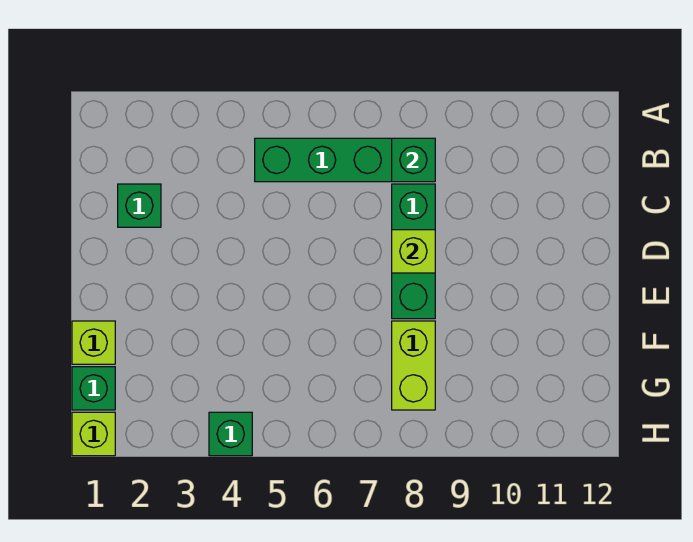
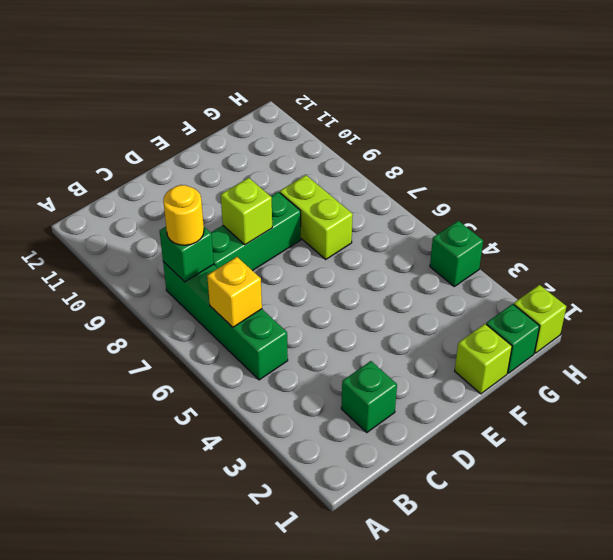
none -> yellow 1x1 brick [207,257,262,327]
none -> yellow 1x1 round brick [163,185,204,245]
lime 1x2 brick [392,321,435,410] -> lime 1x2 brick turned to [280,175,353,259]

